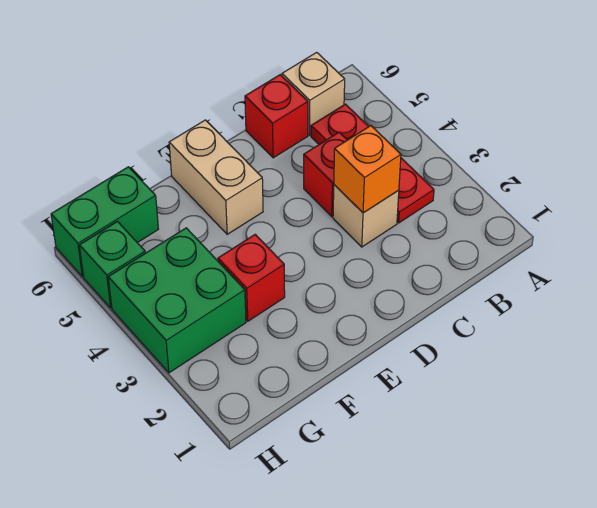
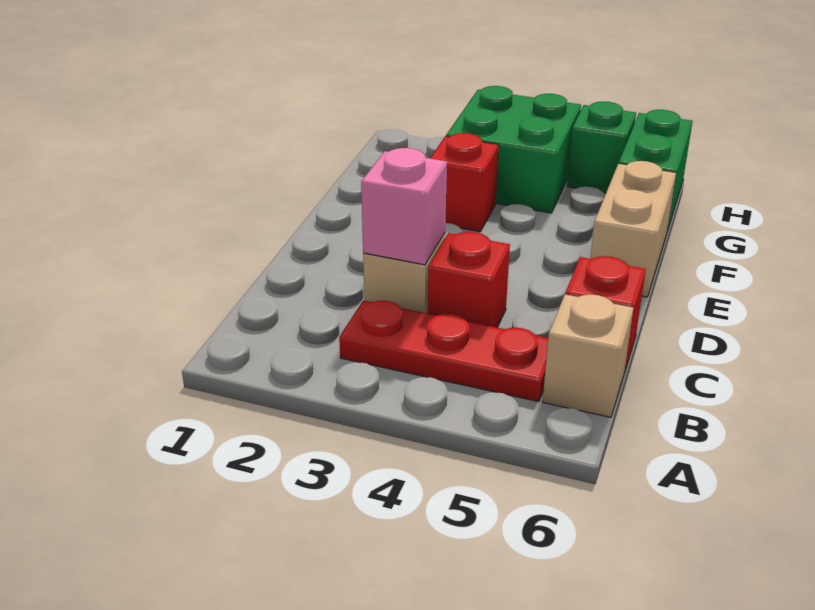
orange 1x1 brick [334,126,401,213] -> pink 1x1 brick [361,148,447,265]
tan 1x2 brick [169,120,263,234] -> tan 1x2 brick turned to [590,161,676,297]

